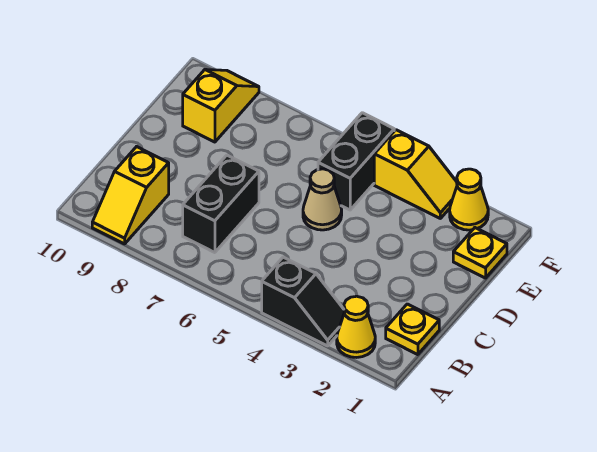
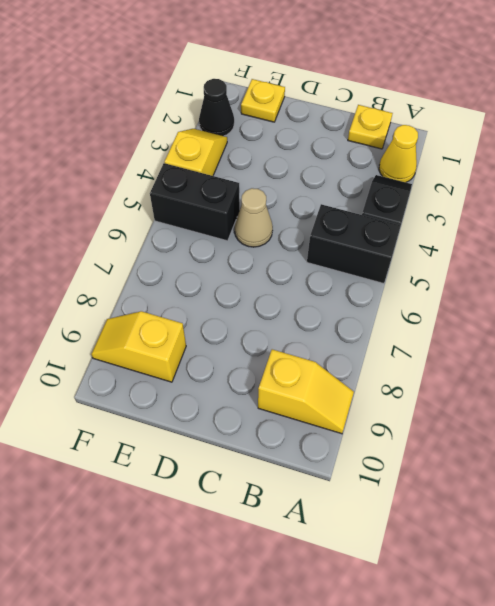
black 1x2 brick [183,155,259,253] -> black 1x2 brick moved to [307,204,401,283]
yellow 1x1 cone [450,169,488,230] -> black 1x1 cone [199,79,234,136]

